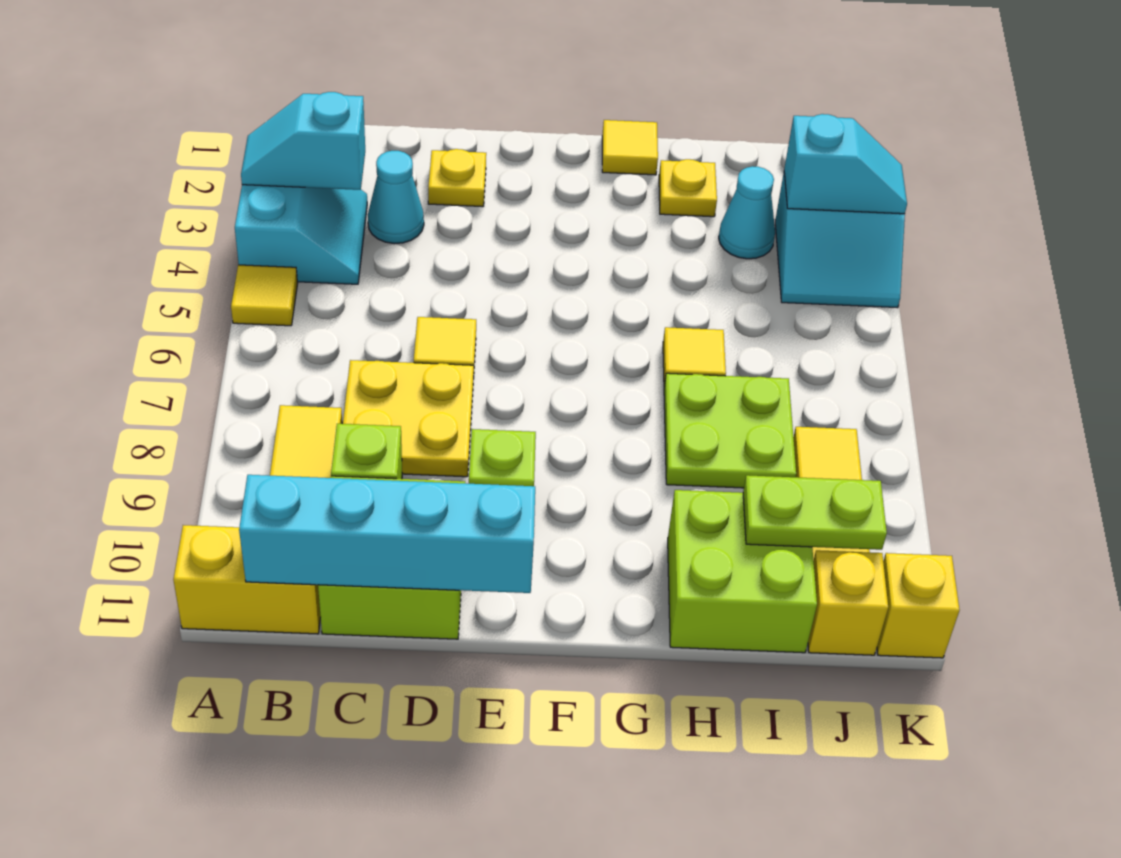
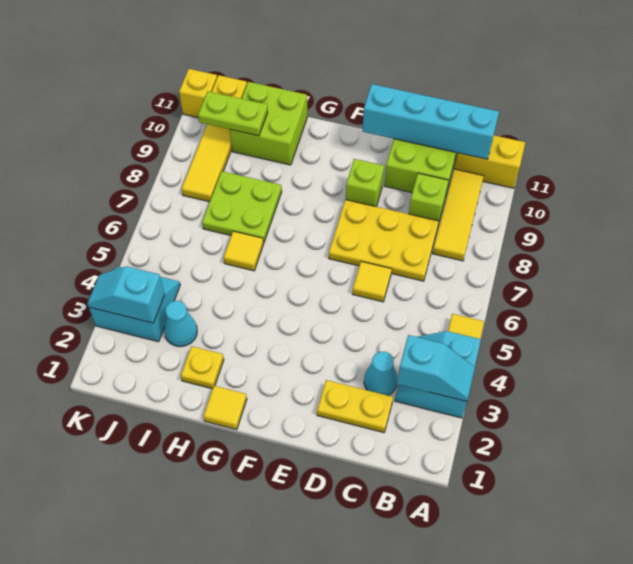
yellow 2x2 plate [343,360,474,477] -> yellow 2x3 plate [329,200,439,281]
yellow 1x1 plate [428,149,486,207] -> yellow 1x2 plate [317,380,393,433]

